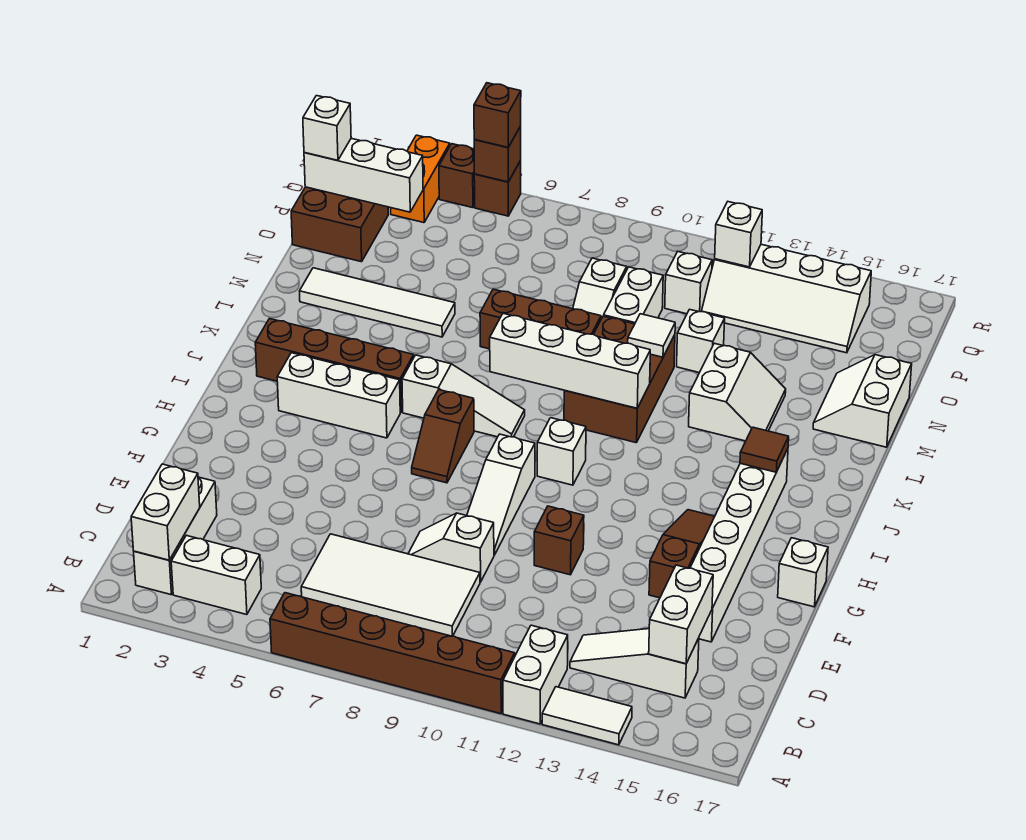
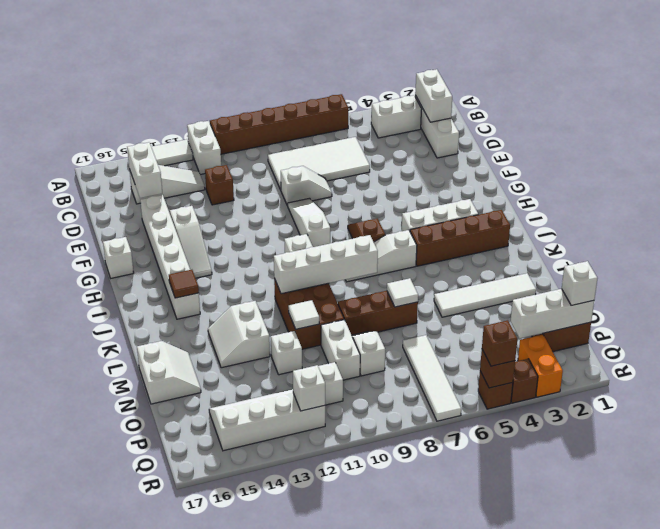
brown 1x1 brick [534,506,584,575] -> brown 1x1 brick moved to [205,165,234,205]
brown 1x3 slope [649,510,715,598] -> white 1x3 slope [170,206,212,278]
none -> white 1x1 tile [387,278,418,307]
none -> white 1x4 tile [403,335,461,421]

